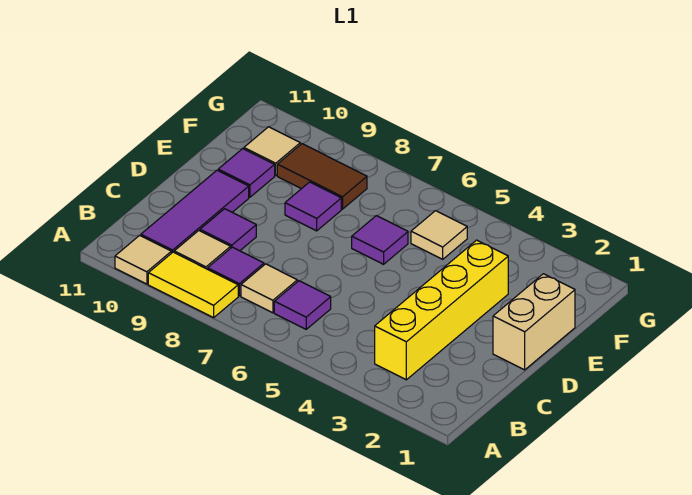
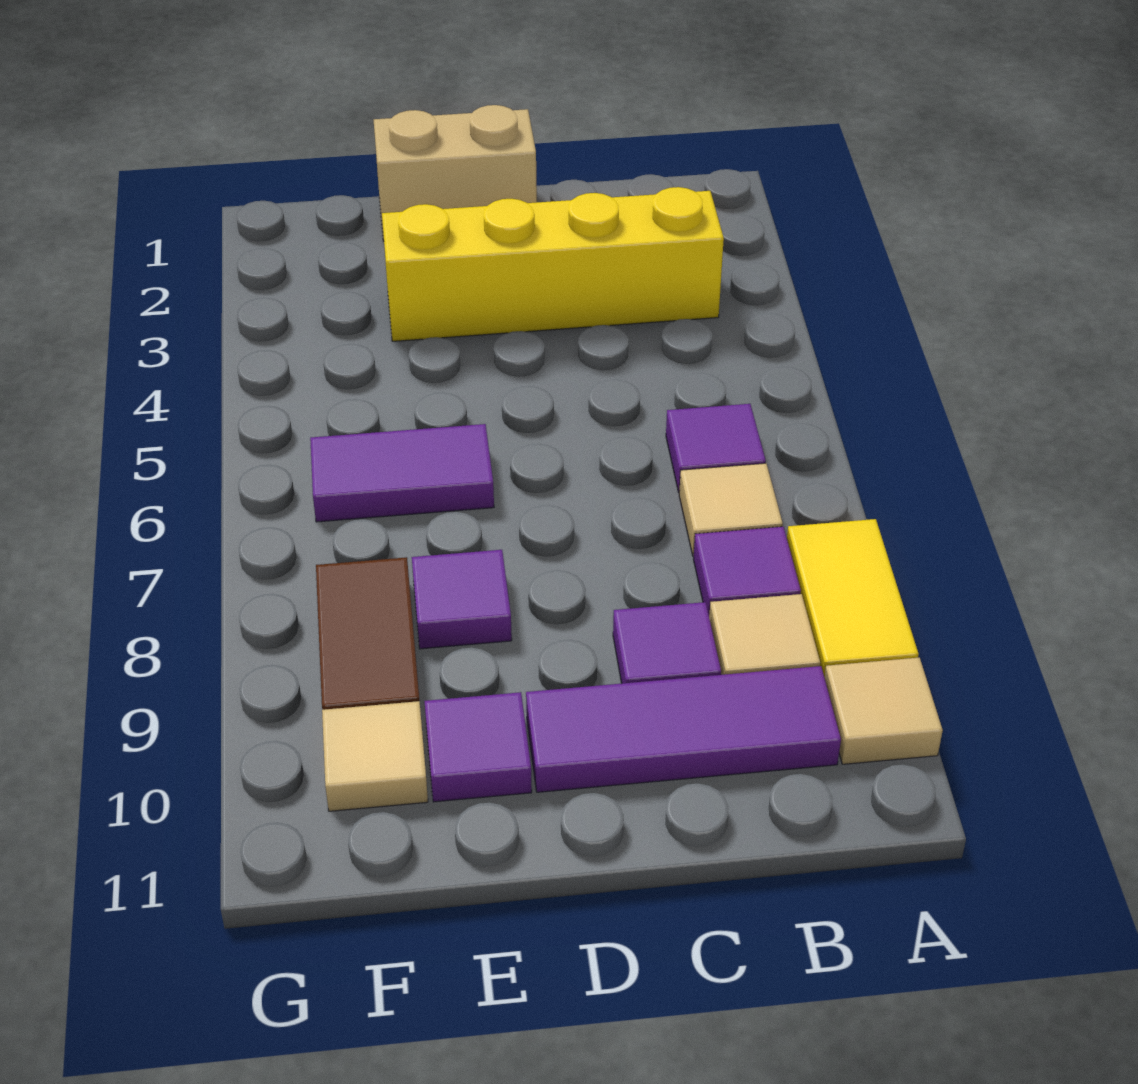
purple 1x1 tile [352,216,408,264] -> purple 1x2 tile [310,424,494,522]
tan 1x1 tile [411,211,467,259] -> none

